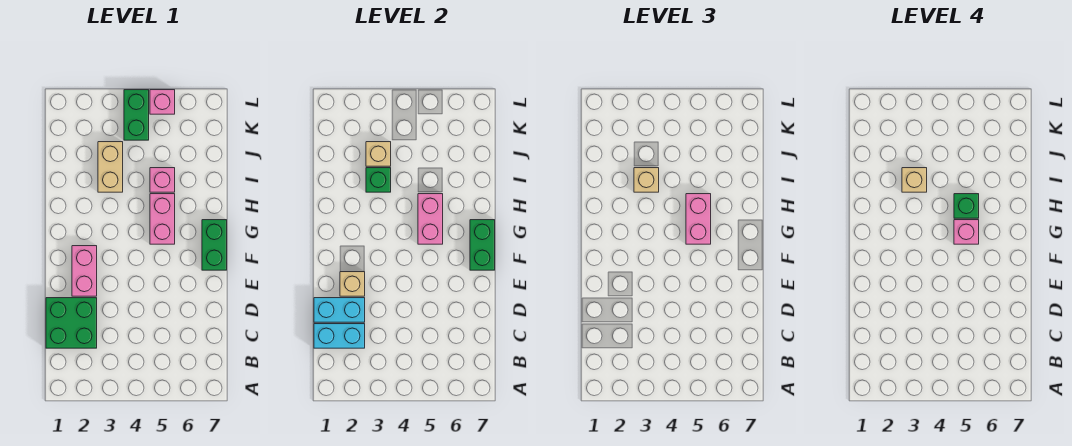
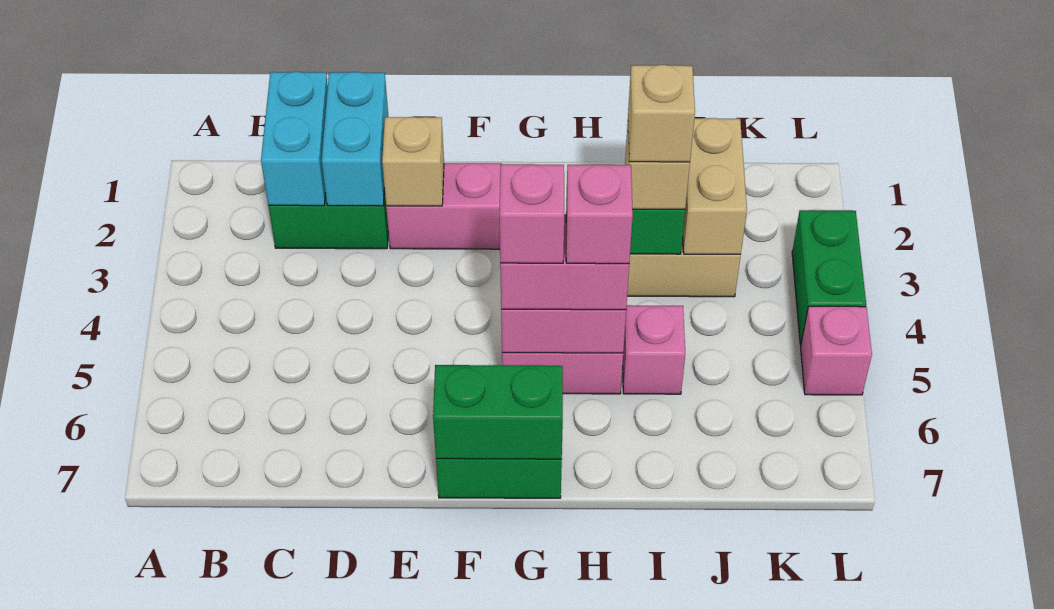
green 1x1 brick [954,194,979,218] -> pink 1x1 brick [566,165,633,264]
tan 1x1 brick [366,142,391,166] -> tan 1x2 brick [683,118,747,254]
green 1x2 brick [124,90,149,140] -> green 1x2 brick turned to [792,210,866,345]

